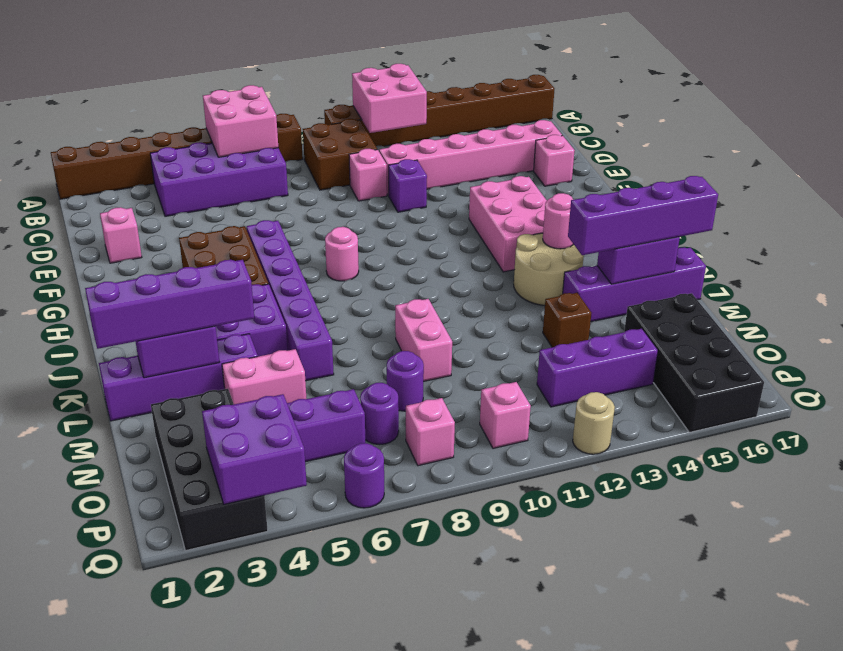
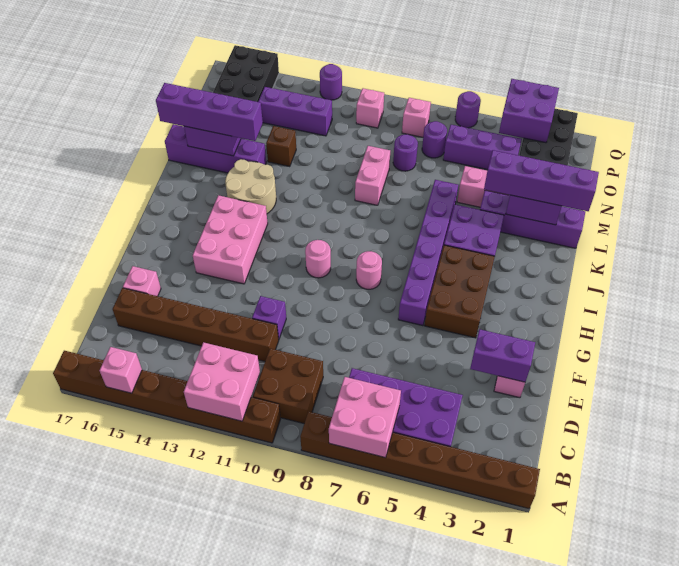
pink 1x1 brick [349,149,387,201] -> pink 1x1 brick moved to [100,347,142,393]
pink 1x6 brick [379,120,562,196] -> brown 1x6 brick [113,288,279,361]
none -> purple 1x2 brick [470,329,535,382]
pink 1x1 round brick [543,193,574,249] -> pink 1x1 round brick moved to [305,240,331,278]
tan 1x1 round brick [573,392,615,454] -> purple 1x1 round brick [320,64,342,100]

